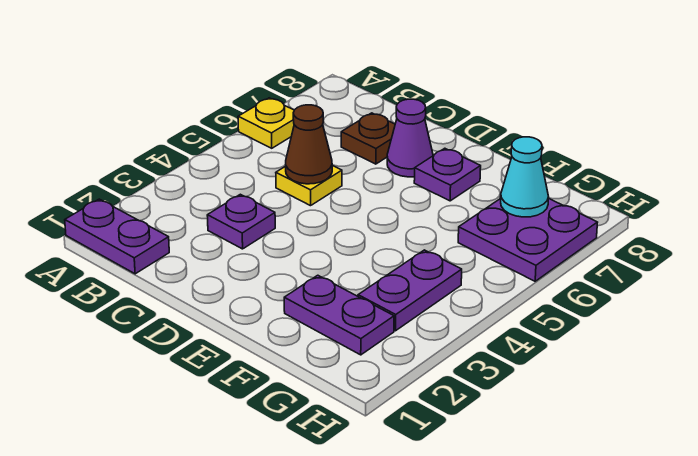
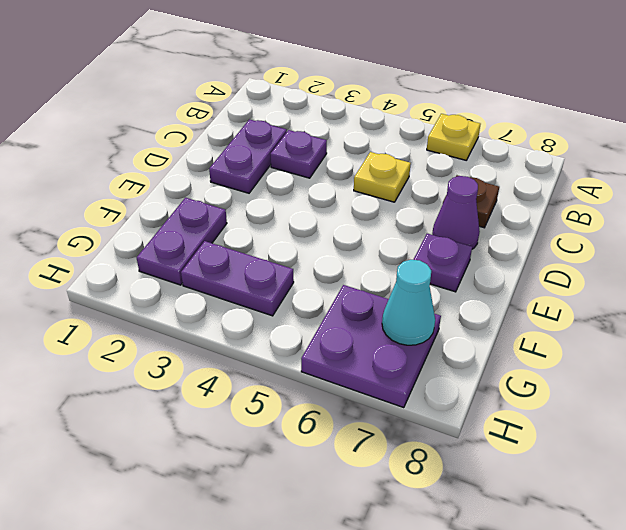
purple 1x2 plate [65,199,169,274] -> purple 1x2 plate moved to [209,119,287,193]
brown 1x1 cone [286,105,332,184] -> none

